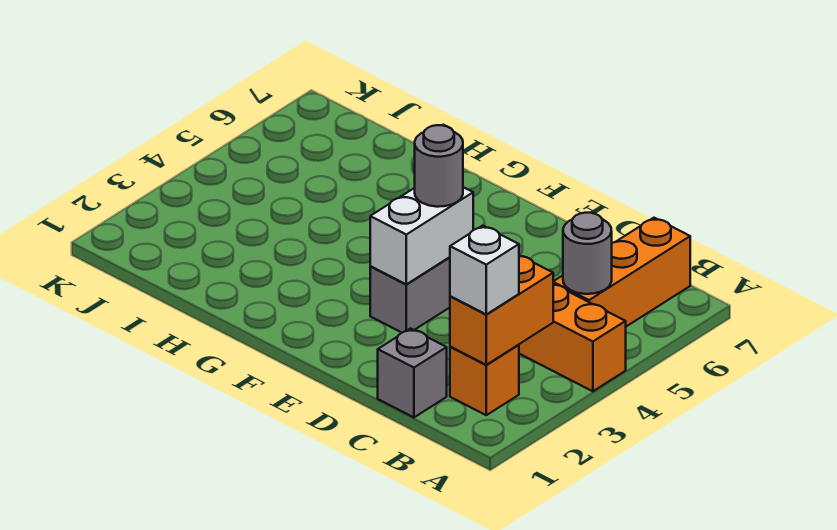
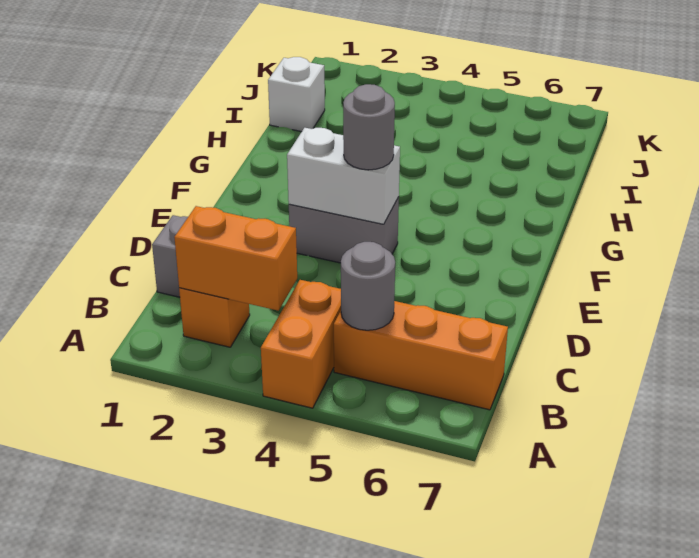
white 1x1 brick [450,226,519,314] -> white 1x1 brick moved to [268,57,325,132]

